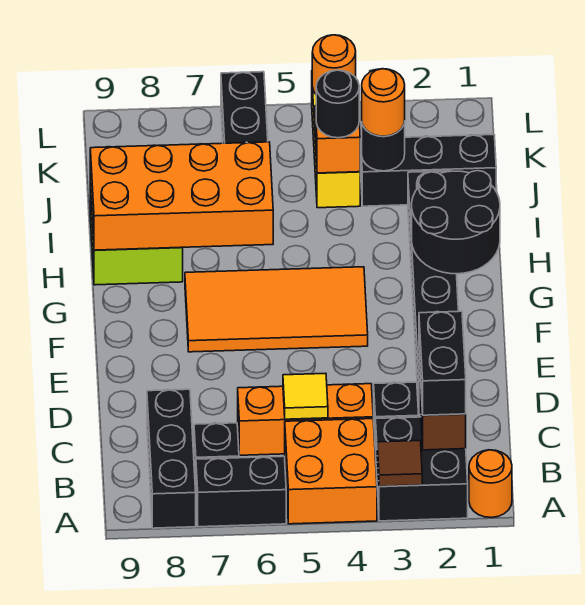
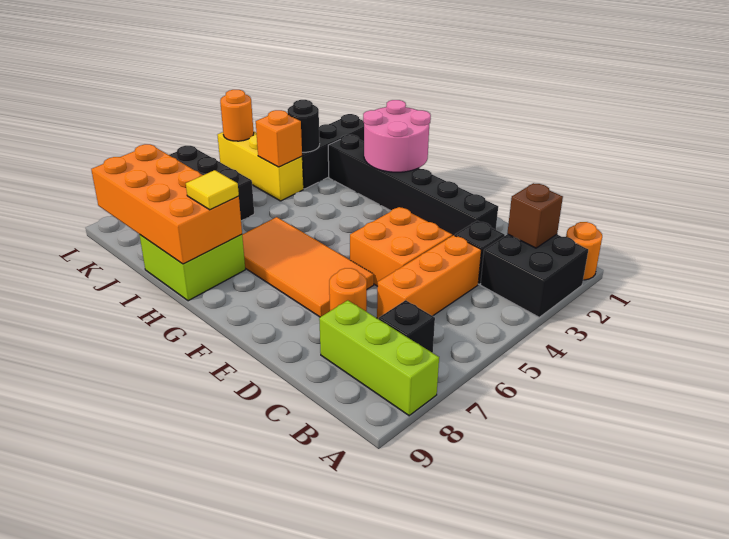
brown 1x1 tile [377,441,422,486] -> none
orange 2x2 brick [285,419,377,524] -> orange 2x2 brick moved to [350,207,452,286]
black 1x2 brick [196,456,286,527] -> none
black 1x3 brick [147,389,196,528] -> lime 1x3 brick [319,300,439,416]
black 1x2 brick [419,311,466,415] -> none
yellow 1x1 tile [283,373,328,419] -> yellow 1x1 tile moved to [186,170,239,210]
orange 2x4 tile [185,267,368,352] -> orange 2x4 tile turned to [242,217,374,317]
black 2x2 round brick [412,171,500,274] -> pink 2x2 round brick [363,100,431,172]
orange 2x4 brick [90,142,273,250] -> orange 2x4 brick turned to [91,144,242,264]
orange 1x1 round brick [362,69,405,136] -> orange 1x1 round brick moved to [329,268,367,312]
black 1x1 round brick [316,70,359,138] -> none

